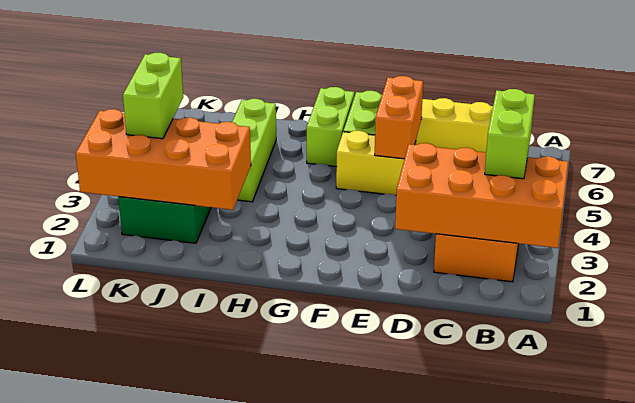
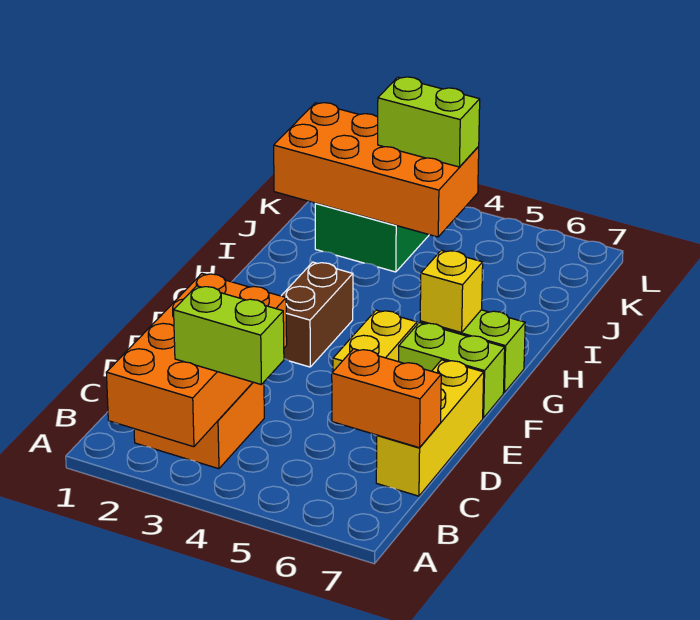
orange 1x2 brick [375,76,423,159] -> orange 1x2 brick moved to [332,349,441,448]
none -> brown 1x2 brick [282,262,353,367]
none -> yellow 1x1 brick [420,250,483,332]
orange 2x4 brick [76,109,251,210] -> orange 2x4 brick turned to [274,103,479,237]
lime 1x3 brick [232,99,276,202] -> none

